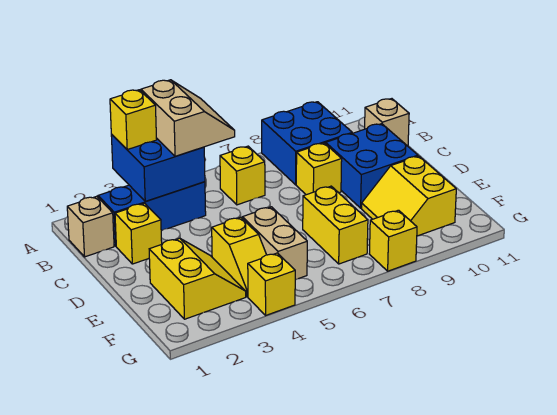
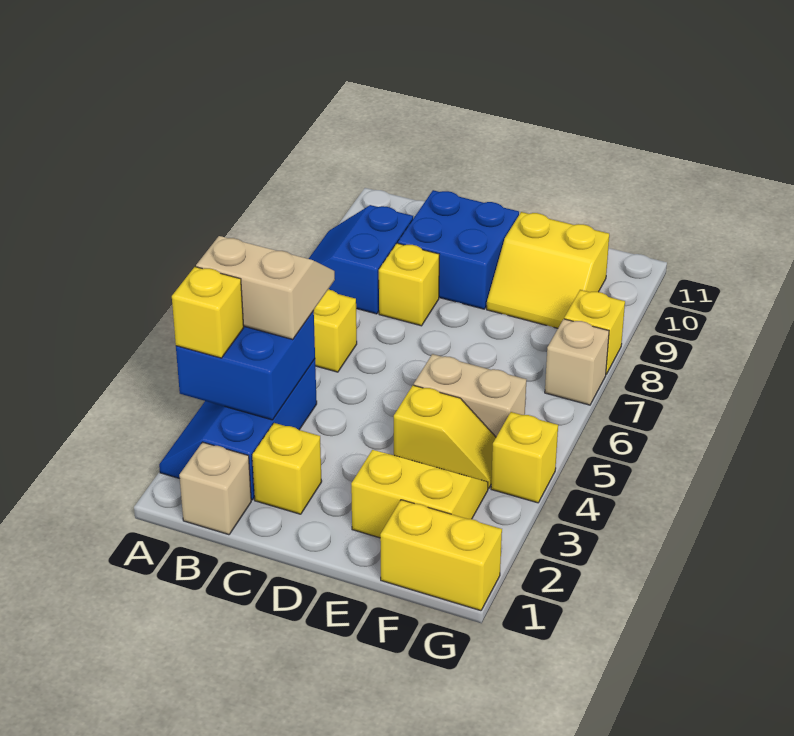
blue 2x2 brick [262,102,352,185] -> blue 2x2 slope [309,205,413,314]
tan 1x1 brick [365,99,409,146] -> tan 1x1 brick moved to [545,319,609,405]
yellow 1x2 brick [303,186,368,264] -> yellow 1x2 brick moved to [380,500,502,611]

